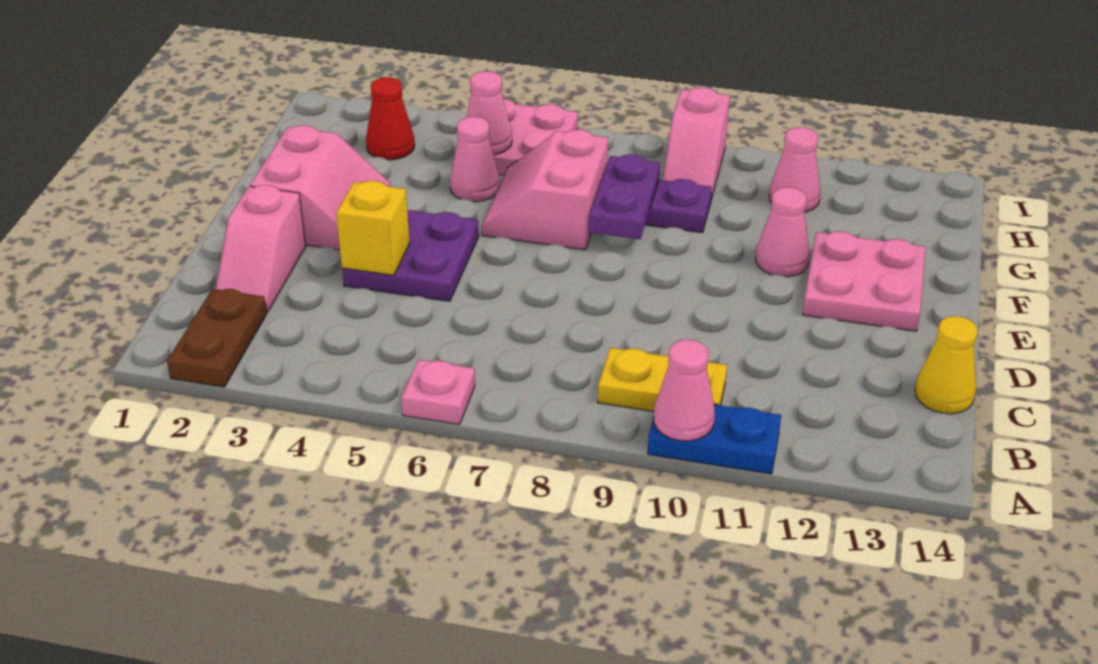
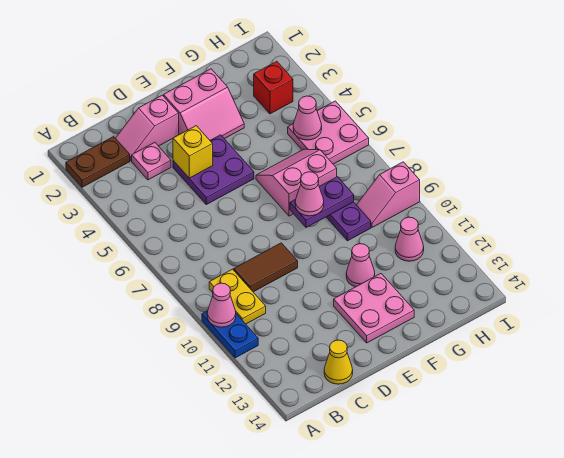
pink 1x1 plate [401,360,475,424] -> pink 1x1 plate moved to [132,142,171,180]
none -> brown 1x2 tile [234,243,298,292]
pink 1x1 cone [450,117,500,202] -> pink 1x1 cone moved to [295,172,324,216]
red 1x1 cone [366,77,415,160] -> red 1x1 brick [254,61,293,114]

